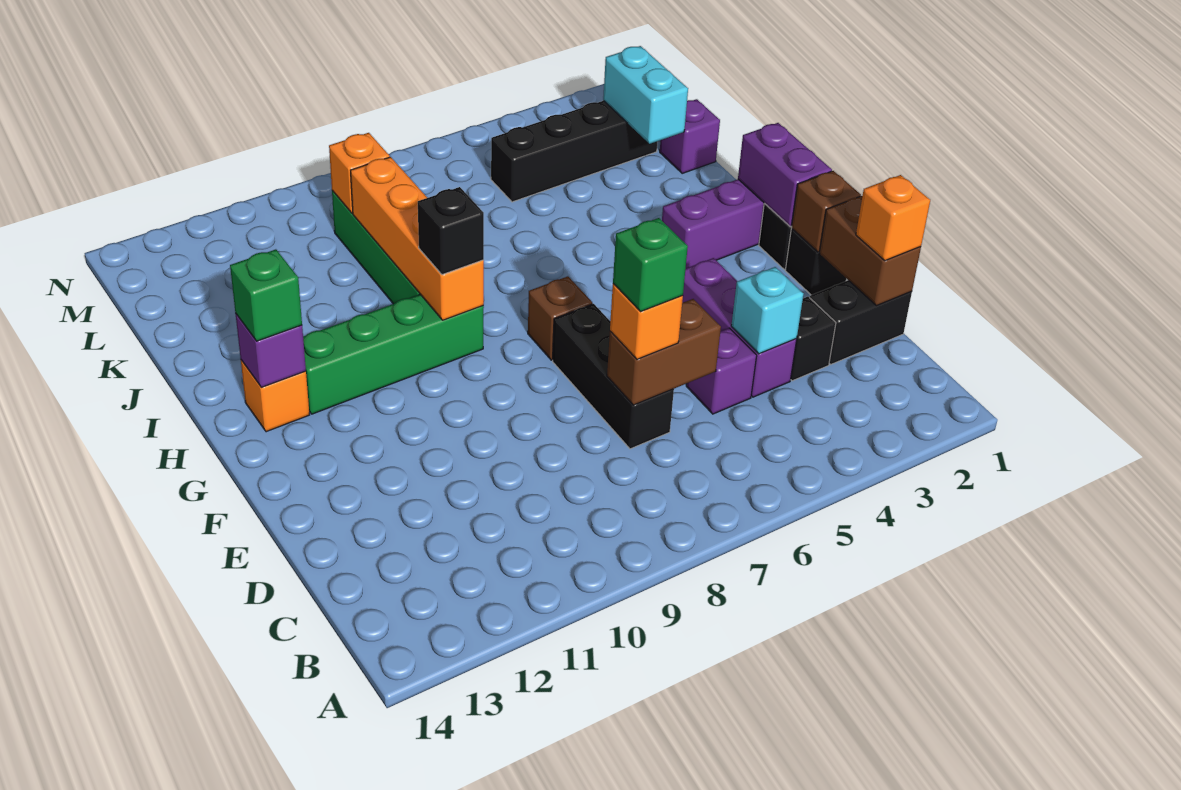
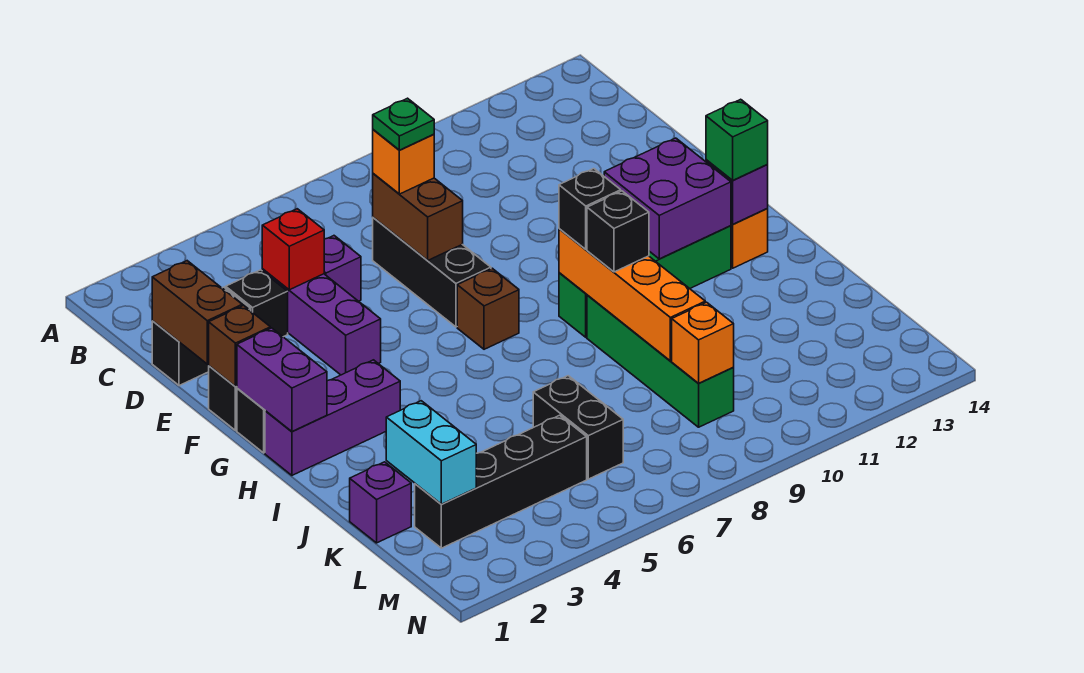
orange 1x1 brick [856,175,930,261] -> none
cyan 1x1 brick [731,267,803,354] -> red 1x1 brick [262,209,324,290]
brown 1x2 brick [607,299,721,405] -> brown 1x2 brick turned to [373,174,463,261]
green 1x1 brick [613,218,688,311] -> green 1x1 plate [373,98,434,150]
none -> purple 2x2 brick [604,138,731,259]
none -> black 1x1 brick [587,191,649,272]
none -> black 1x2 brick [533,376,623,479]

